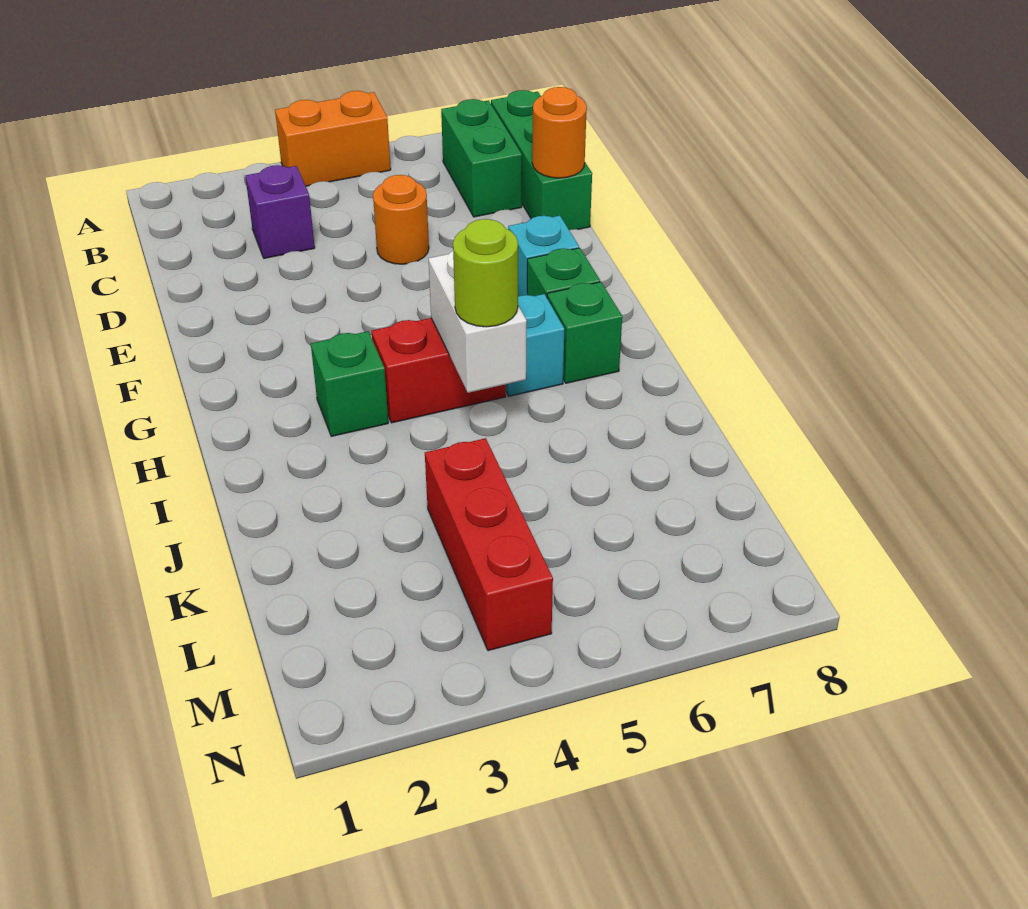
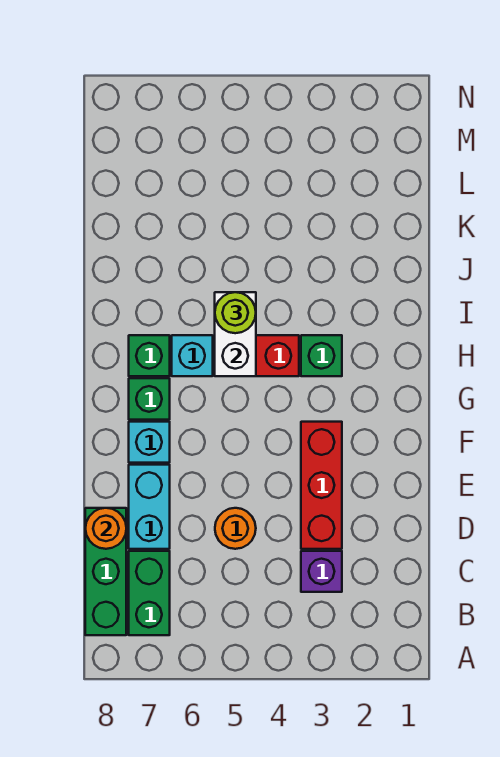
orange 1x2 brick [275,91,391,186] -> none
none -> cyan 1x2 brick [129,465,170,549]
red 1x3 brick [425,438,553,651] -> red 1x3 brick moved to [301,422,342,549]

